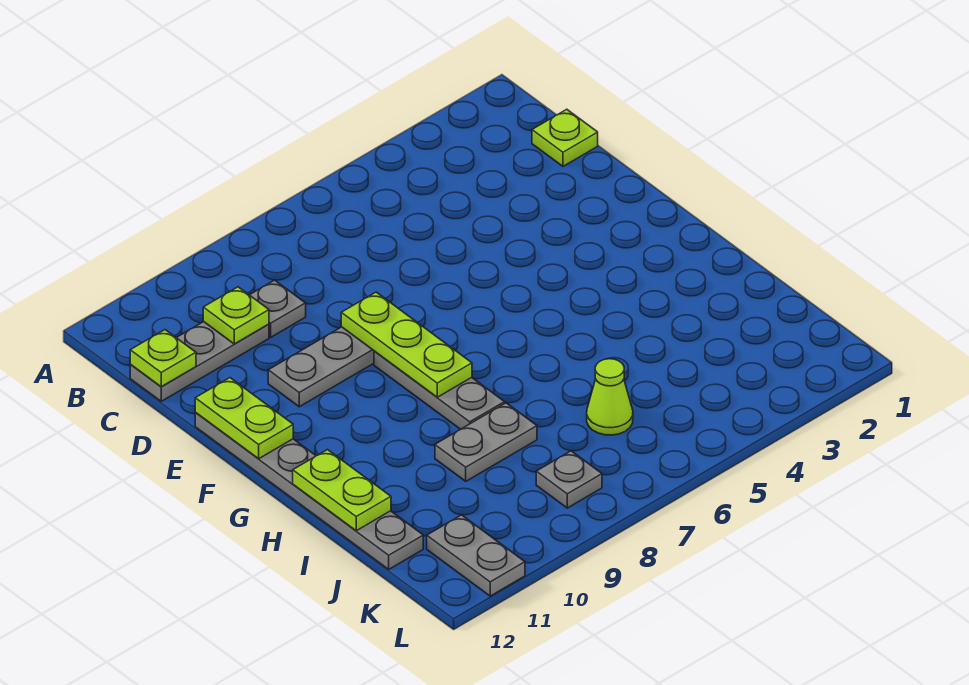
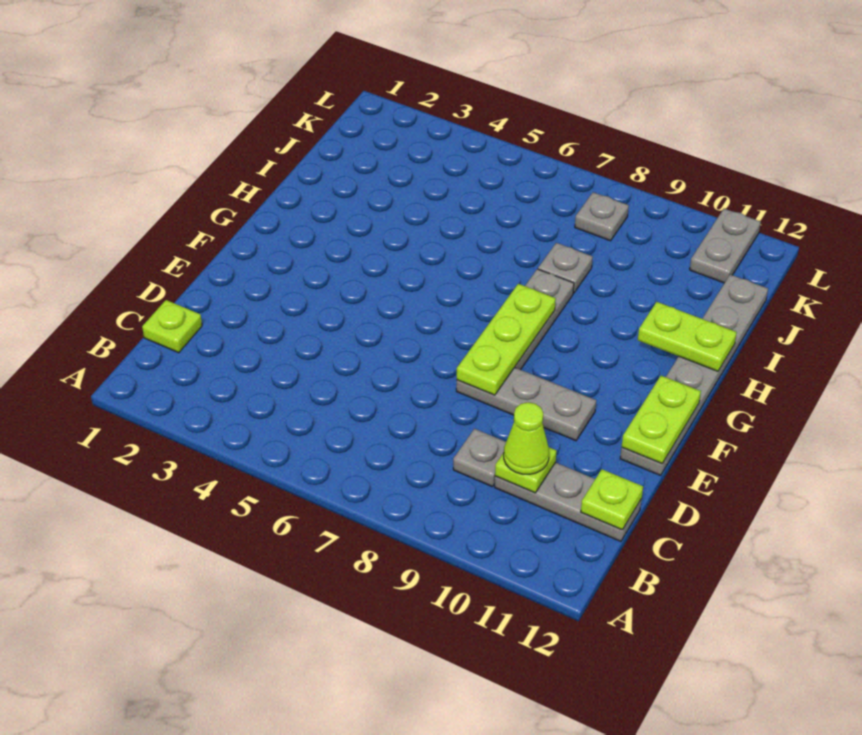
lime 1x2 plate [293,450,391,531] -> lime 1x2 plate turned to [638,302,737,371]
grey 1x2 plate [435,403,537,481] -> grey 1x1 plate [538,243,593,293]
lime 1x1 cone [587,359,633,435] -> lime 1x1 cone moved to [504,402,549,474]

